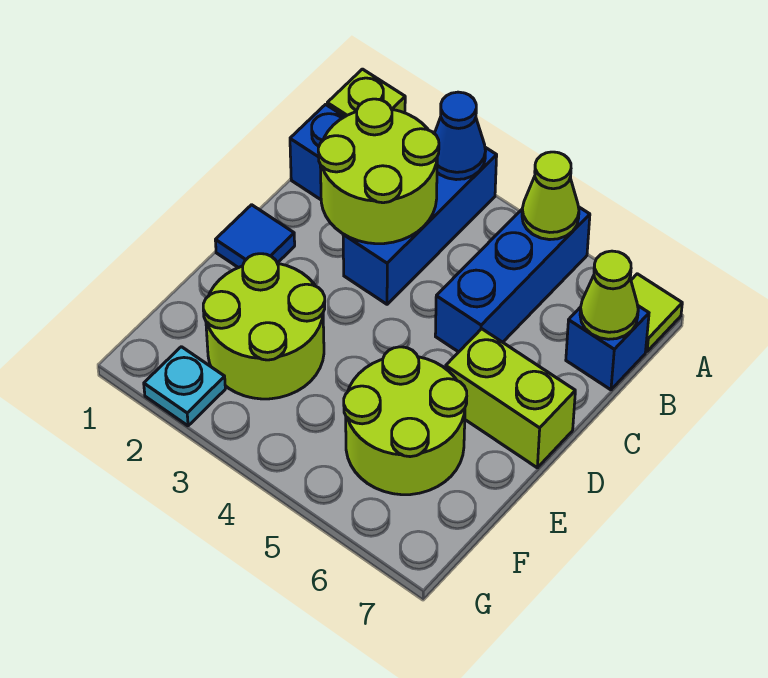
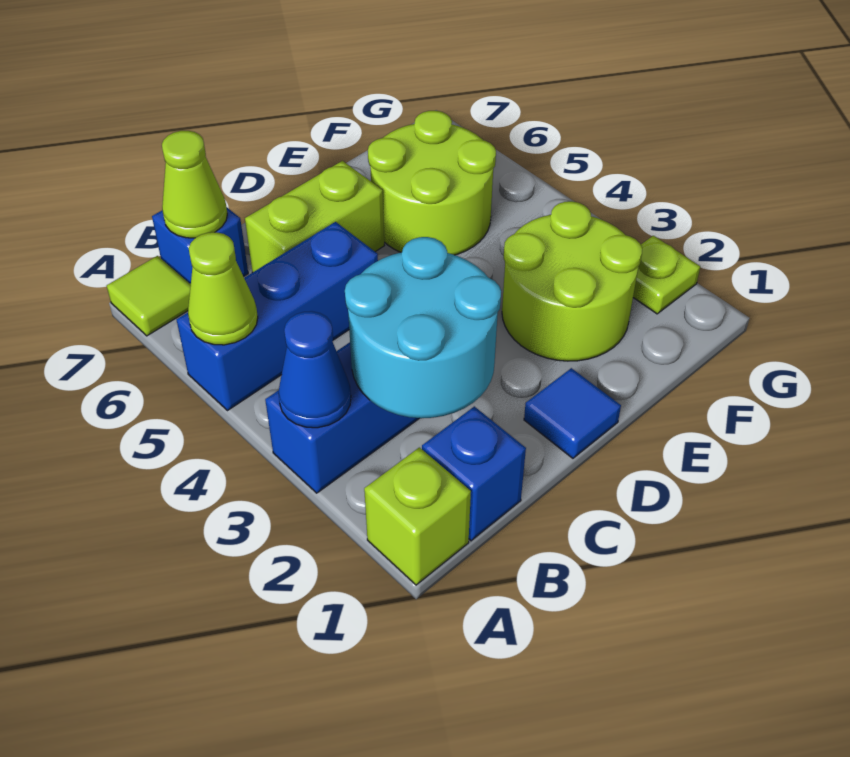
lime 2x2 round brick [318,99,439,244] -> cyan 2x2 round brick [345,237,501,418]
lime 1x2 brick [446,329,575,468] -> lime 1x2 brick turned to [245,161,384,273]
cyan 1x1 plate [144,347,225,426] -> lime 1x1 plate [633,236,700,314]

